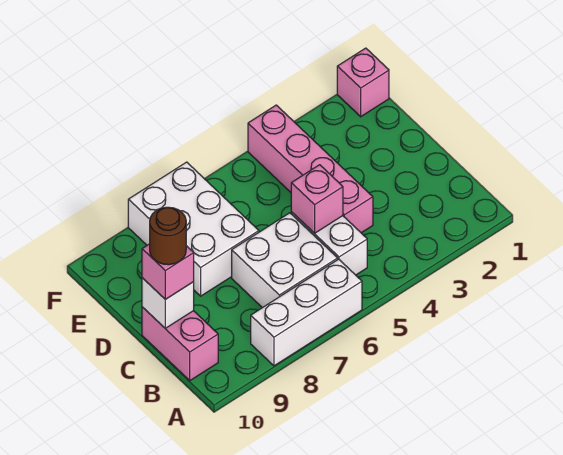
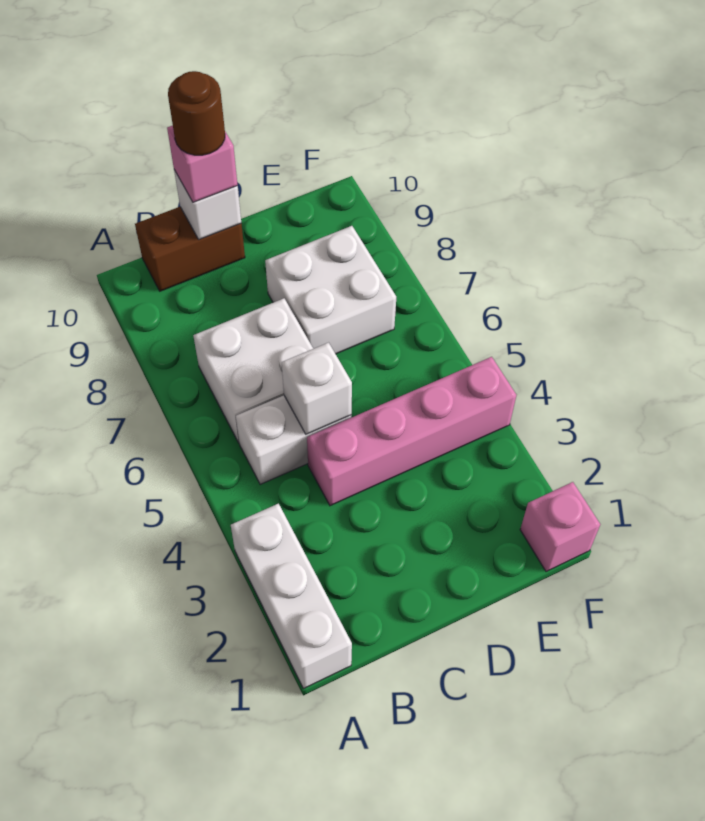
white 1x3 brick [251,259,362,366] -> white 1x3 brick moved to [231,504,352,689]
pink 1x2 brick [142,307,218,381] -> brown 1x2 brick [135,207,245,291]
pink 1x1 brick [291,165,343,233] -> white 1x1 brick [282,343,352,434]
white 2x3 brick [128,162,259,296] -> white 2x2 brick [265,226,396,354]

